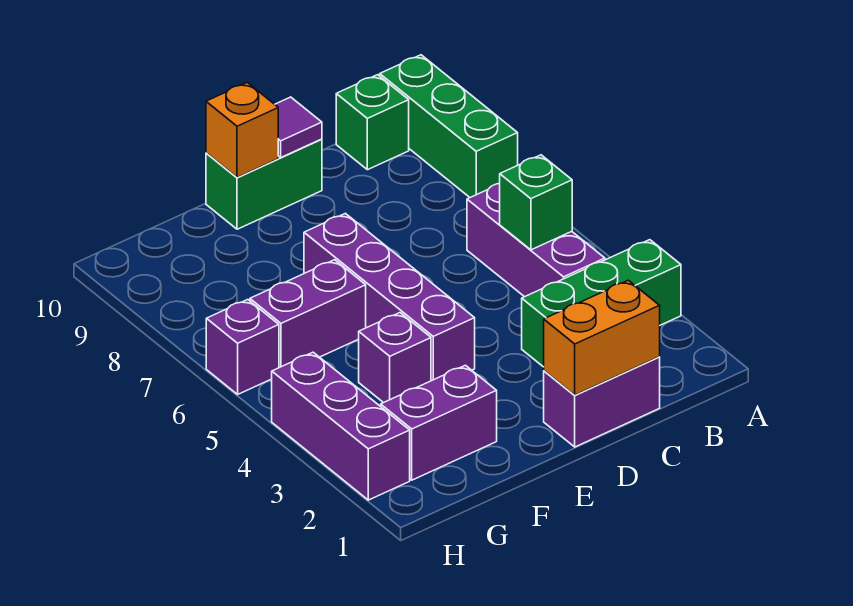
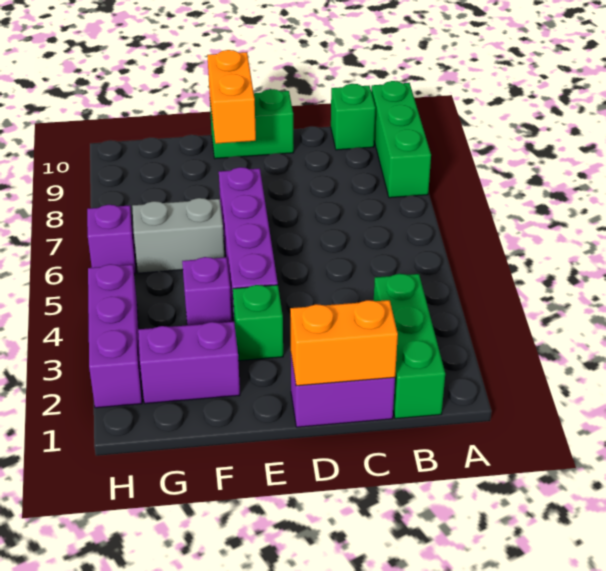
green 1x3 brick [522,240,681,367] -> green 1x3 brick turned to [374,274,445,419]
purple 1x3 brick [467,184,605,297] -> none
green 1x1 brick [500,155,572,250] -> green 1x1 brick moved to [233,285,283,361]
purple 1x1 tile [275,97,322,158] -> none
orange 1x1 brick [206,82,278,178] -> orange 1x2 brick [207,50,256,144]
purple 1x2 brick [250,260,366,368] -> grey 1x2 brick [132,198,225,273]

